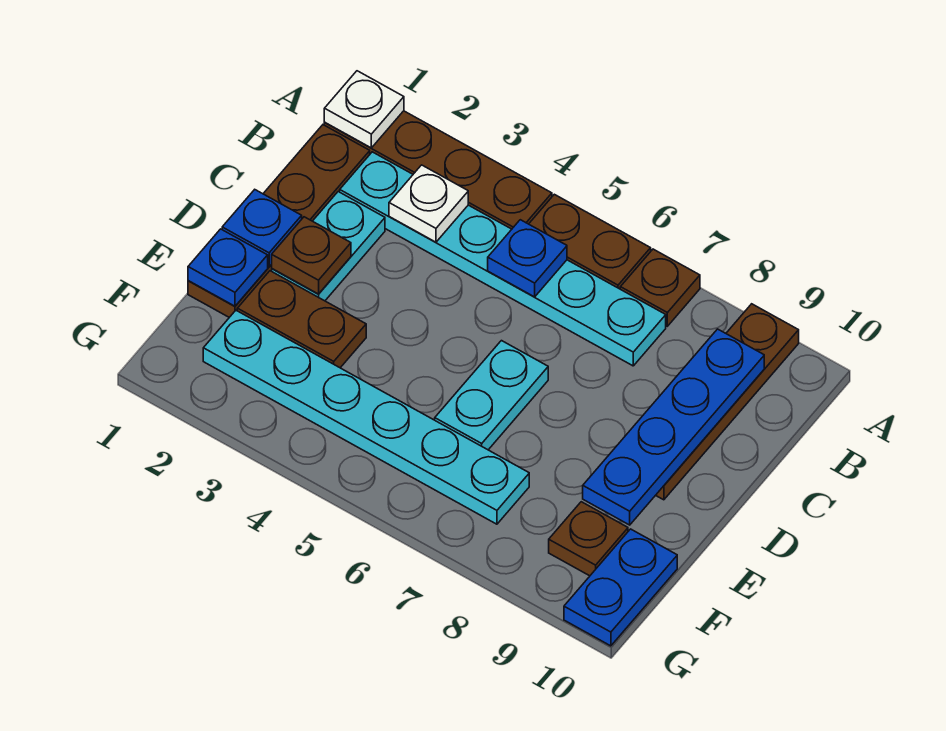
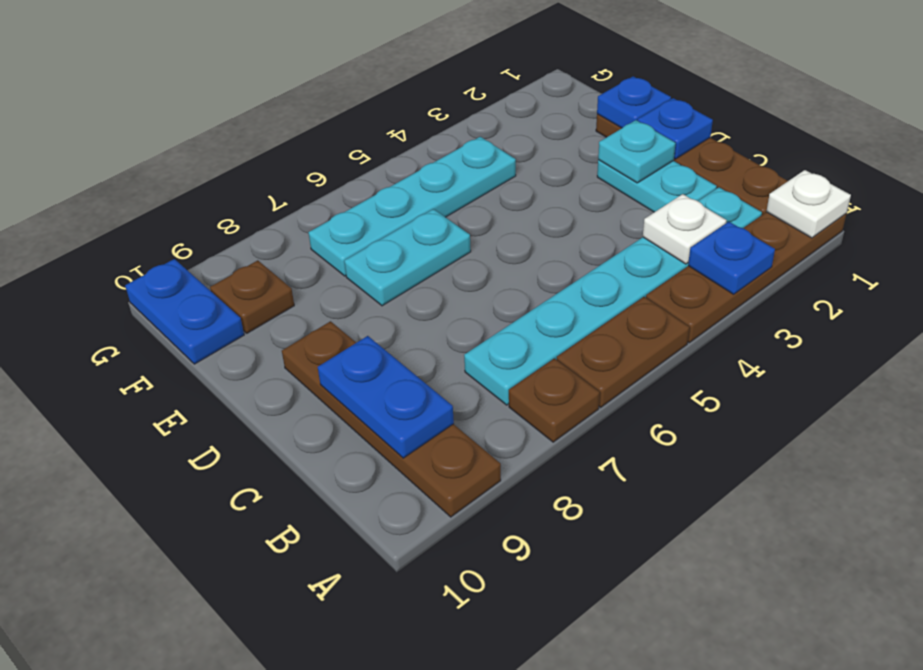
blue 1x1 plate [488,220,567,297] -> blue 1x1 plate moved to [688,222,775,294]
blue 1x4 plate [583,329,764,525] -> blue 1x2 plate [318,336,454,458]
brown 1x1 plate [271,217,351,294] -> cyan 1x1 plate [598,120,676,183]
cyan 1x2 plate [435,341,548,450] -> cyan 1x2 plate turned to [344,209,471,306]
brown 1x2 plate [237,271,366,368] -> none
cyan 1x6 plate [203,310,529,524] -> cyan 1x4 plate [308,137,516,276]

